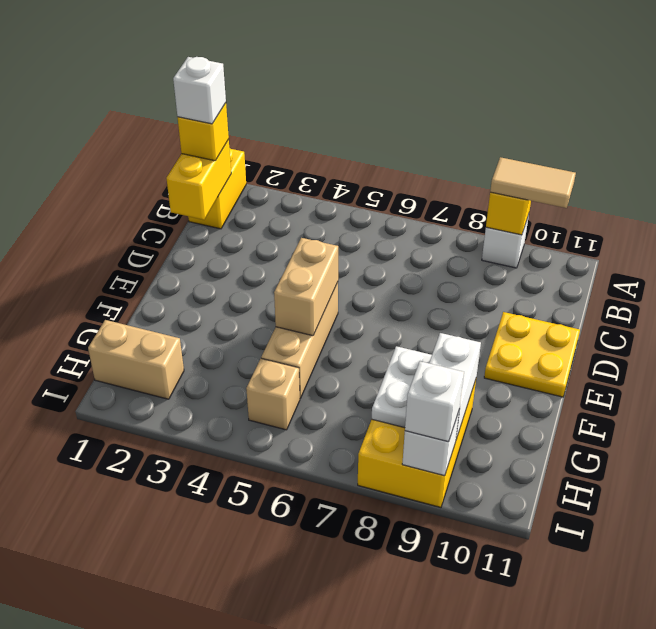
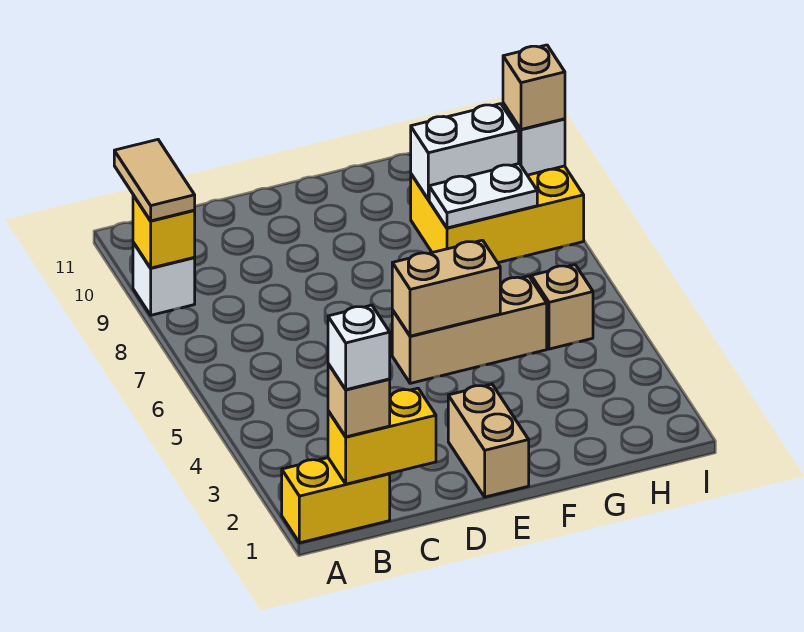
yellow 1x1 brick [178,103,229,161] -> tan 1x1 brick [328,364,390,437]
yellow 2x2 plate [484,312,580,397] -> none
tan 1x2 brick [88,320,184,399] -> tan 1x2 brick moved to [448,384,529,497]
white 1x1 brick [405,361,464,442] -> tan 1x1 brick [503,45,565,129]

